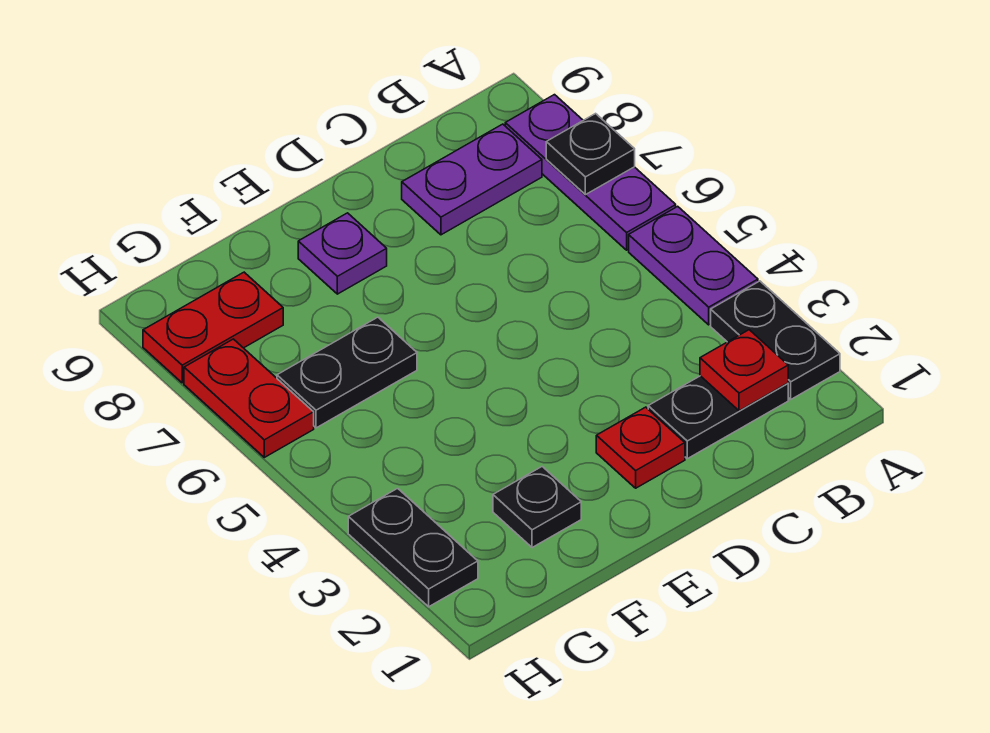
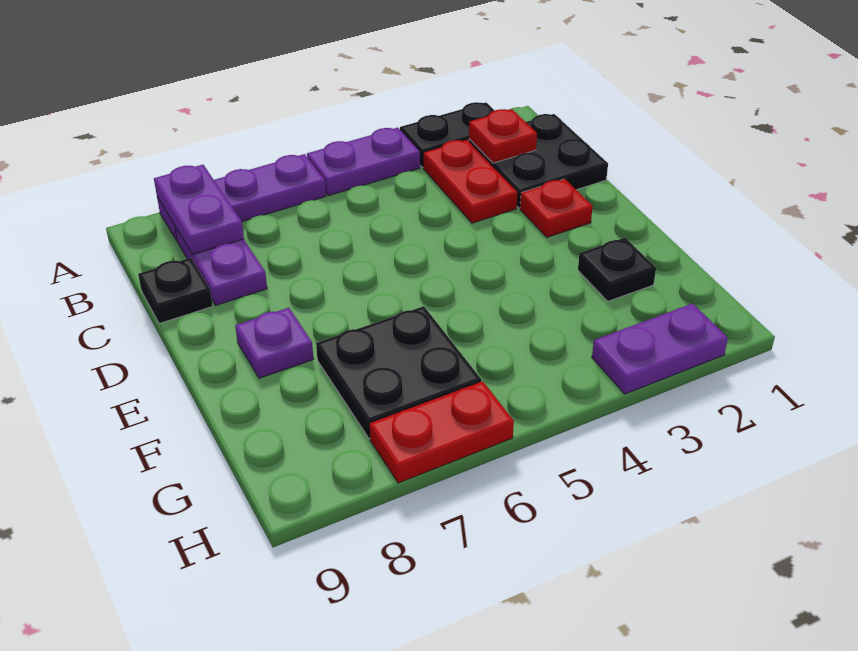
black 1x1 plate [546,114,635,195] -> black 1x1 plate moved to [138,258,213,324]
none -> purple 1x2 plate [154,165,244,254]
black 1x2 plate [648,376,788,459] -> black 2x2 plate [469,114,608,208]
black 1x2 plate [277,317,417,428] -> black 2x2 plate [316,306,481,439]
red 1x2 plate [143,272,283,383] -> red 1x2 plate moved to [423,140,517,223]
black 1x2 plate [348,488,478,607] -> purple 1x2 plate [592,303,728,394]

